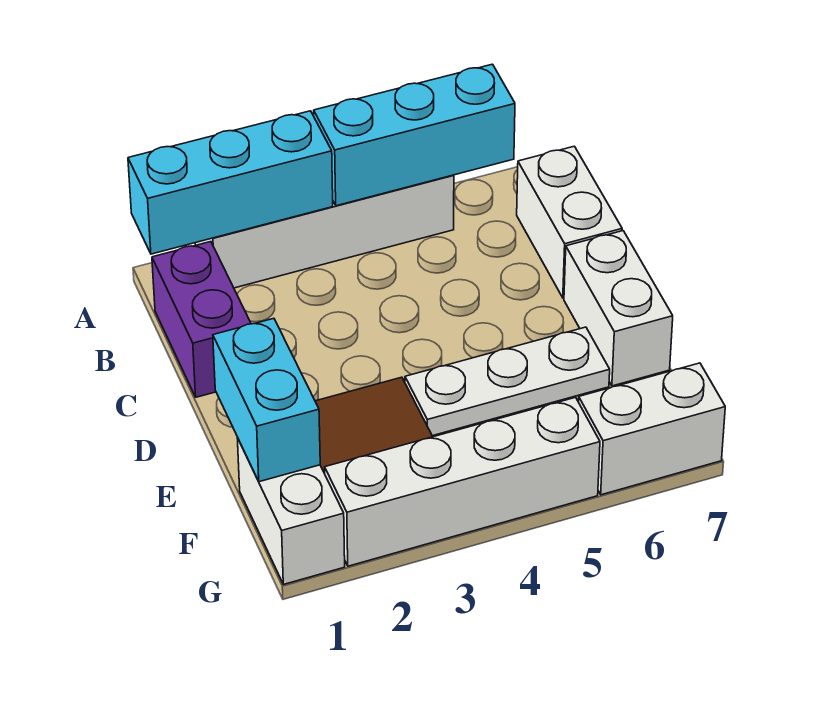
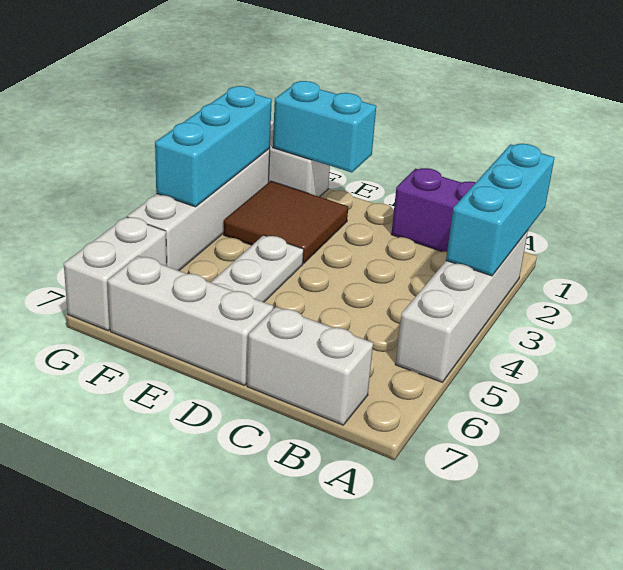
cyan 1x3 brick [314,64,515,206] -> cyan 1x3 brick moved to [155,86,272,207]
white 1x2 brick [564,231,673,386] -> white 1x3 brick [108,256,273,386]

